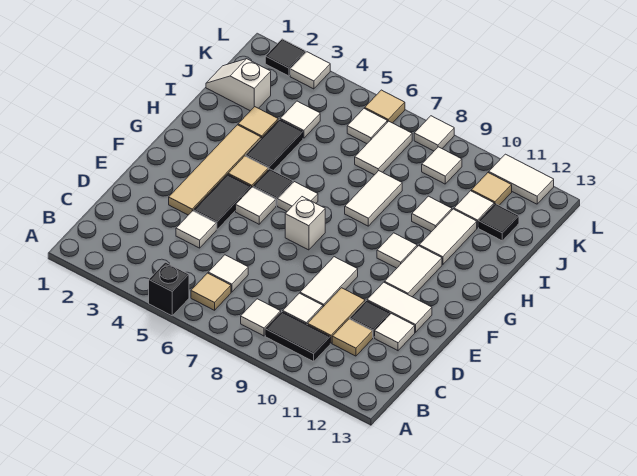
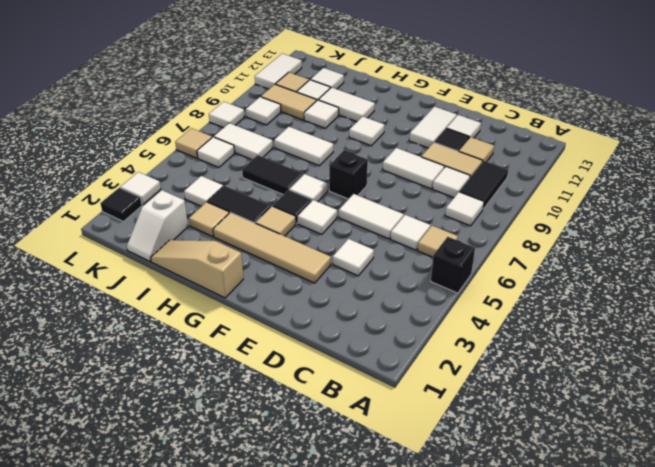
black 1x2 tile [193,174,251,230] -> black 1x2 tile moved to [242,155,303,195]
white 1x1 brick [285,197,325,250] -> black 1x1 brick [329,150,368,199]
white 1x2 tile [384,246,442,297] -> white 1x2 tile moved to [339,194,404,239]
none -> tan 1x3 slope [151,240,243,298]
none -> tan 1x2 tile [261,84,317,120]
black 1x1 tile [479,204,519,241] -> white 1x1 tile [311,68,344,89]

